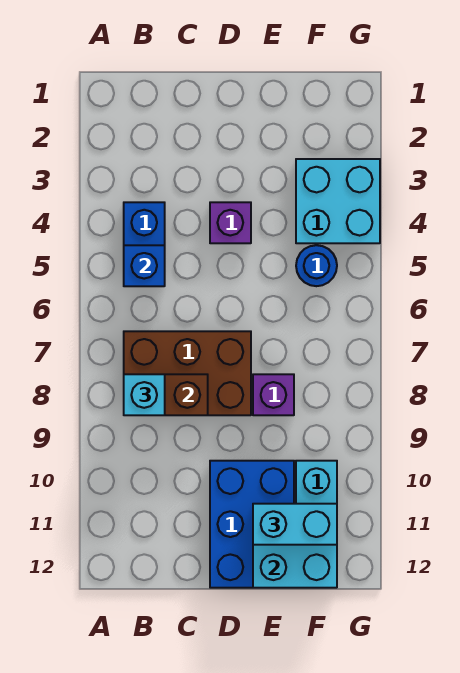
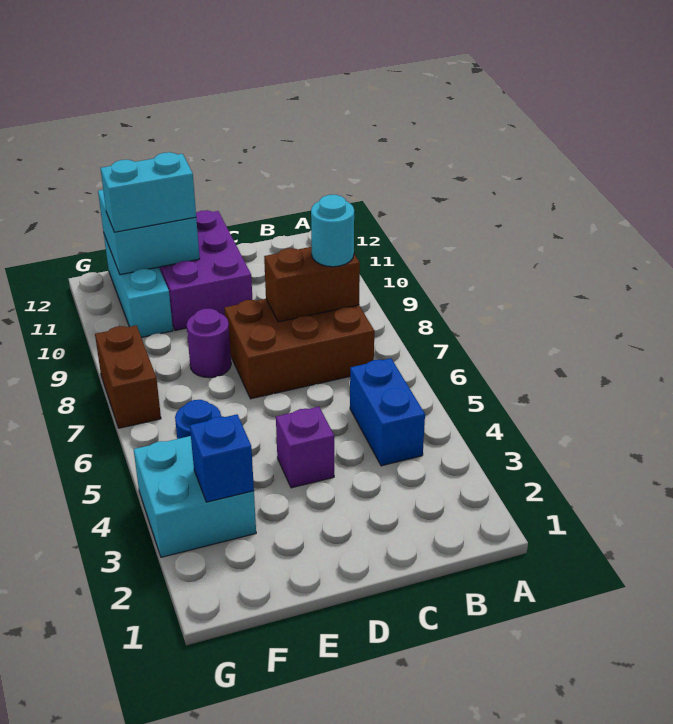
blue 1x1 brick [124,245,165,286] -> blue 1x1 brick moved to [190,414,254,502]
cyan 1x1 brick [124,374,165,415] -> cyan 1x1 round brick [311,195,354,267]
blue 2x3 brick [210,461,294,588] -> purple 2x3 brick [159,210,252,330]
purple 1x1 brick [253,374,294,415] -> purple 1x1 round brick [186,309,231,378]
none -> brown 1x2 brick [95,325,161,428]

